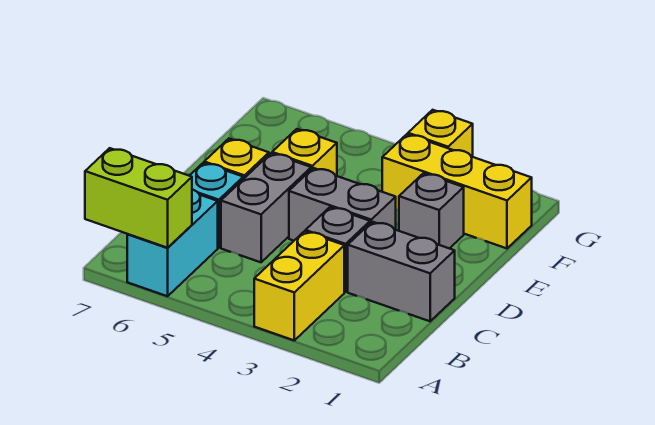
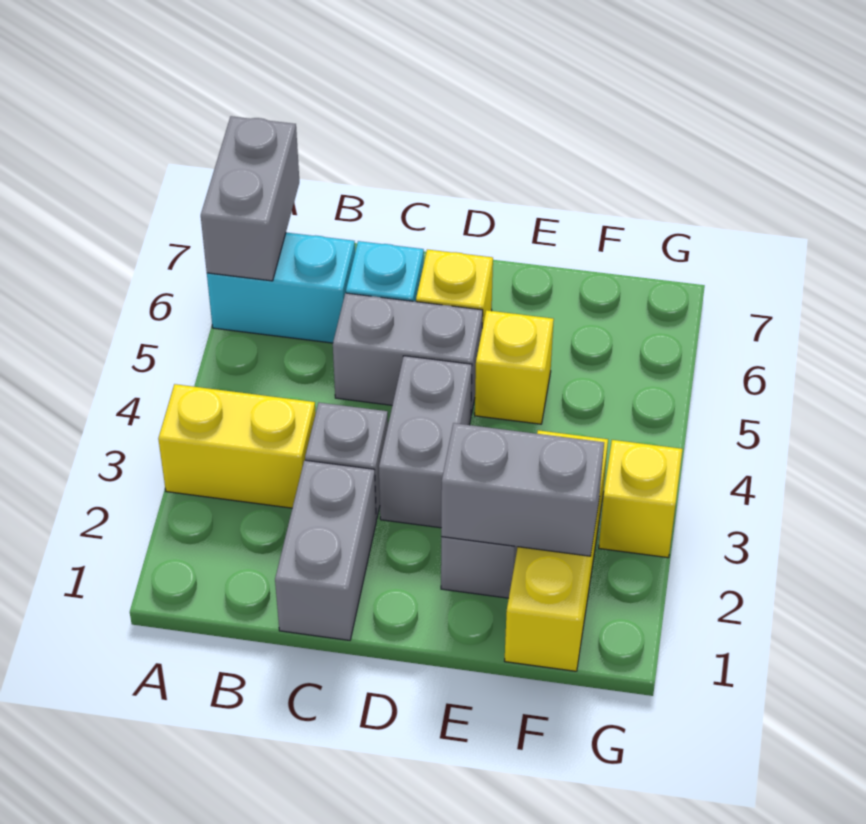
lime 1x2 brick [85,148,192,248] -> grey 1x2 brick [201,116,299,281]
none -> grey 1x2 brick [441,423,604,556]

